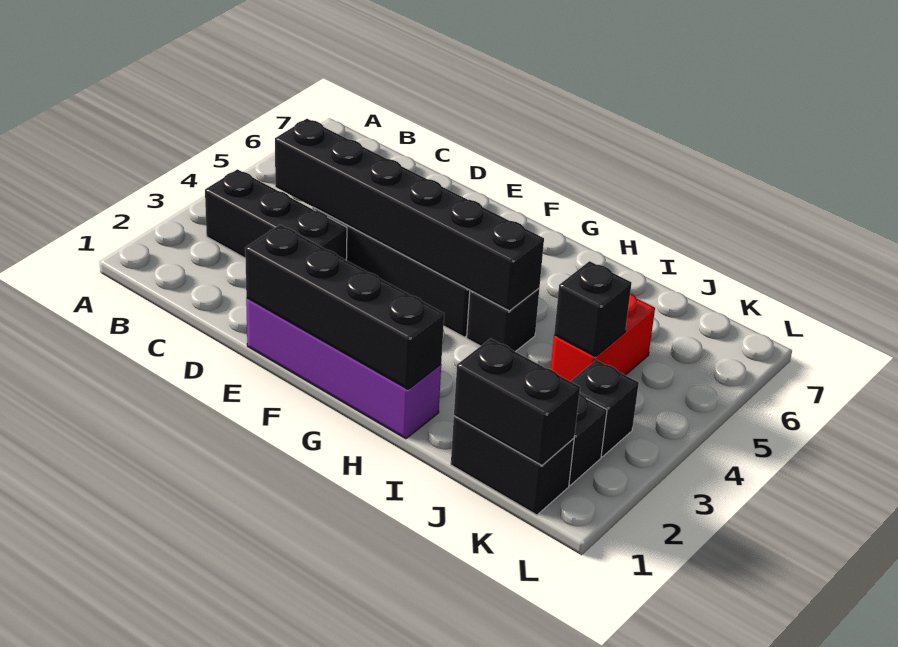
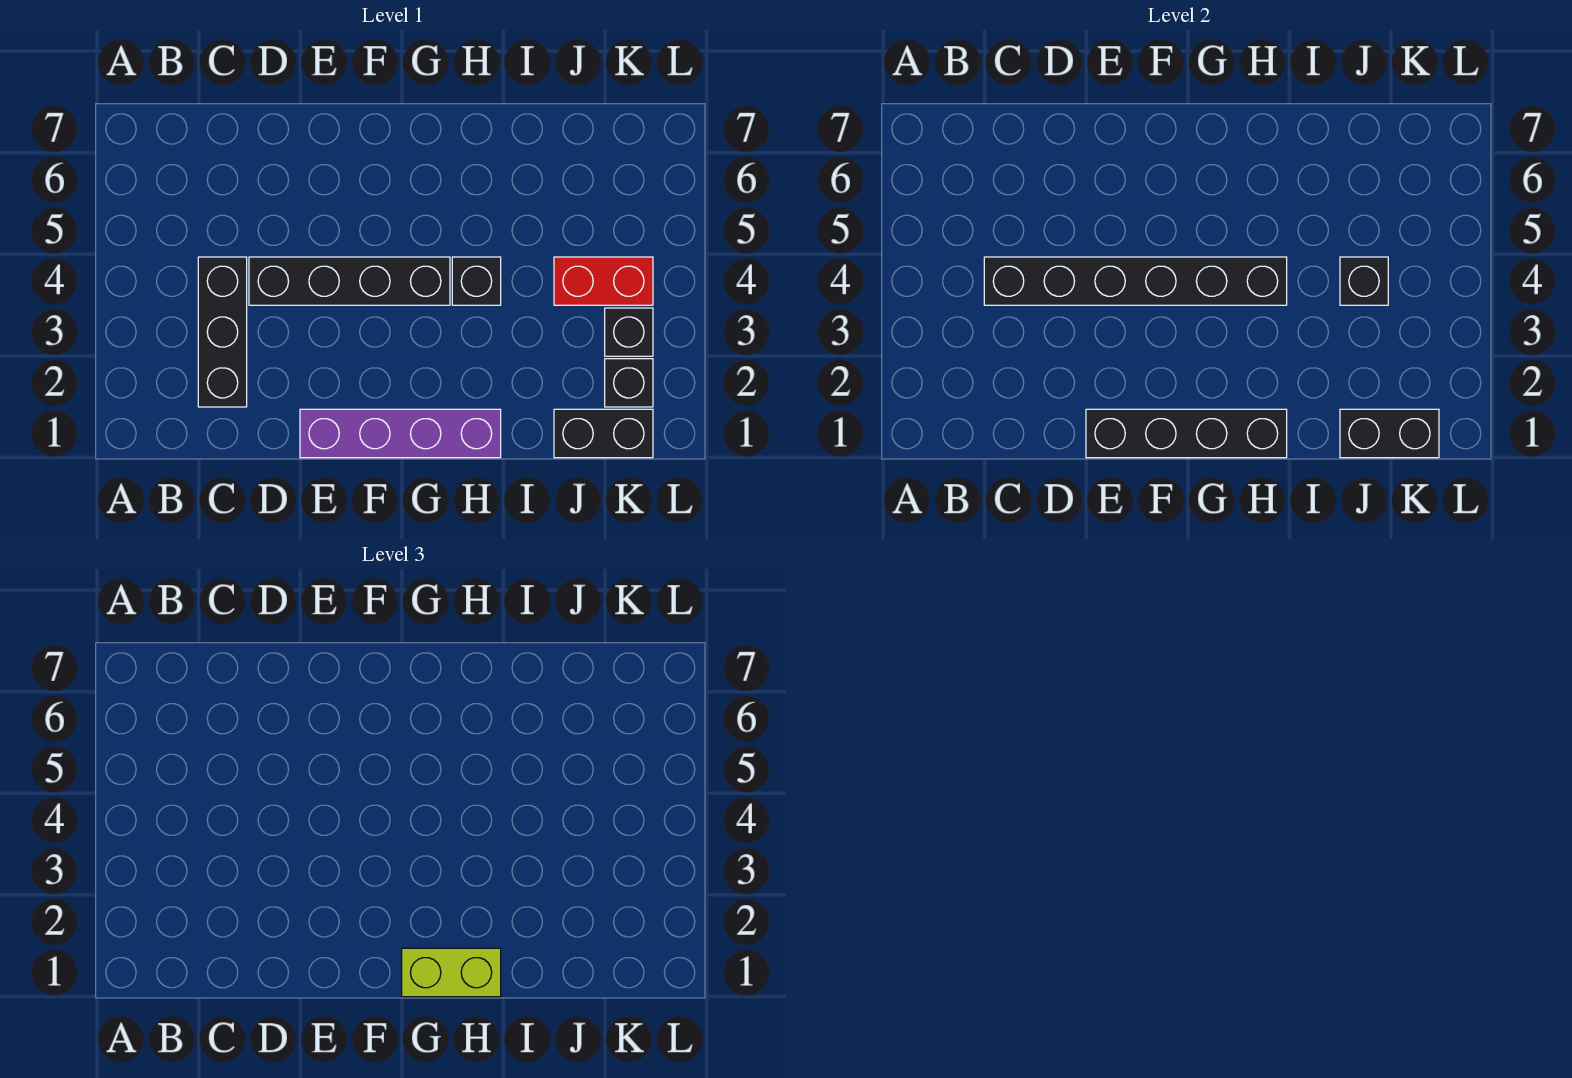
black 1x3 brick [205,169,347,260] -> black 1x3 brick turned to [198,257,247,407]
none -> lime 1x2 brick [402,948,501,997]
red 1x2 brick [551,293,655,381] -> red 1x2 brick turned to [554,257,653,305]

